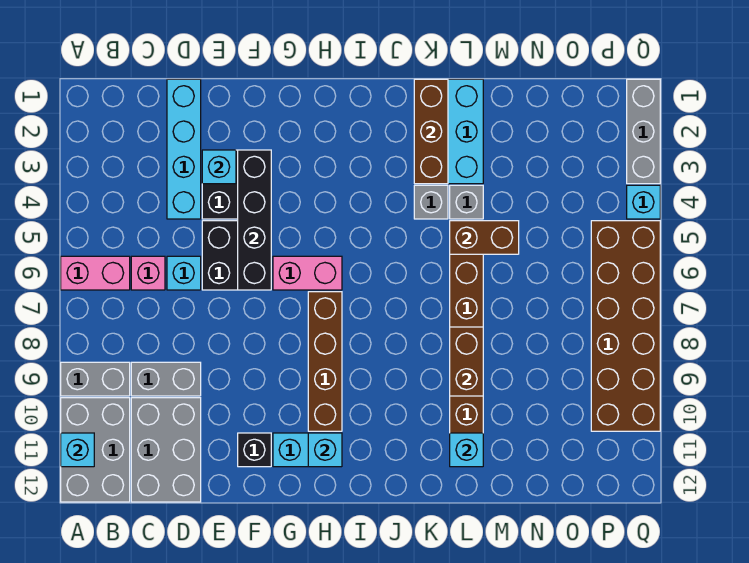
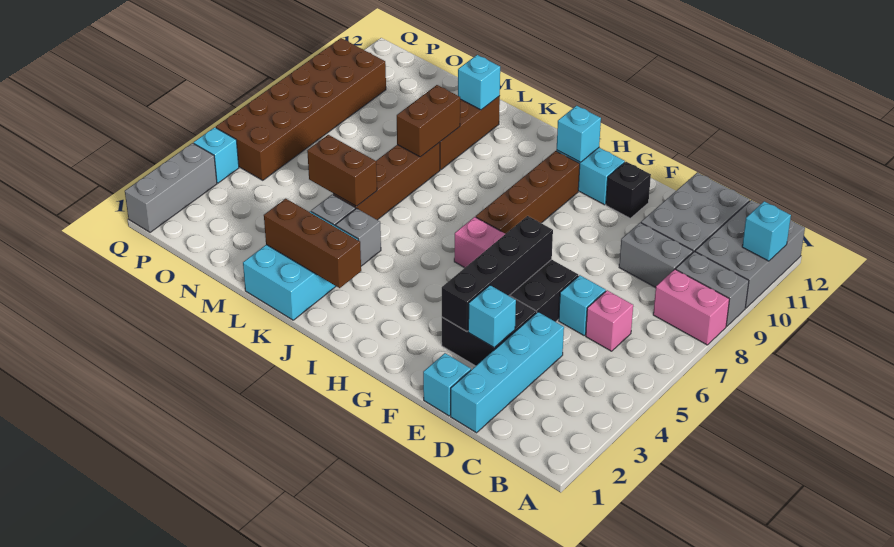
pink 1x2 brick [61,256,130,290] -> pink 1x2 brick moved to [653,269,729,345]
none -> cyan 1x1 brick [423,353,471,416]
brown 1x3 brick [414,79,448,184] -> brown 1x3 brick turned to [264,199,361,288]

